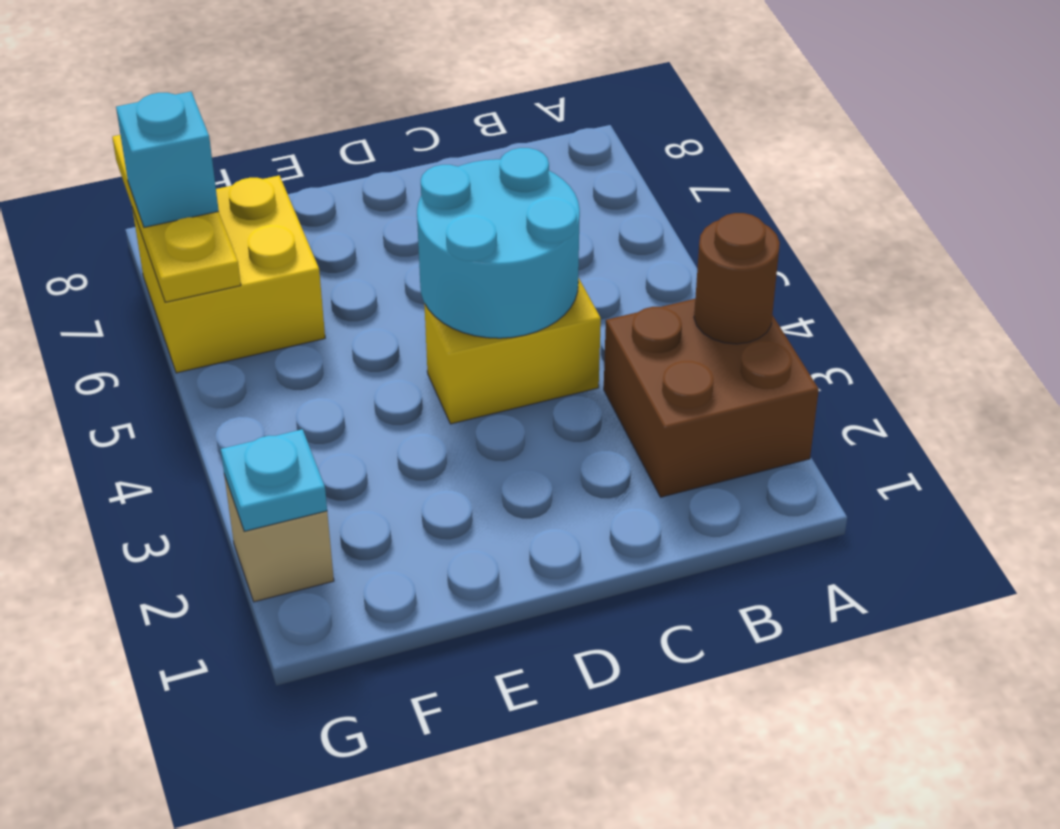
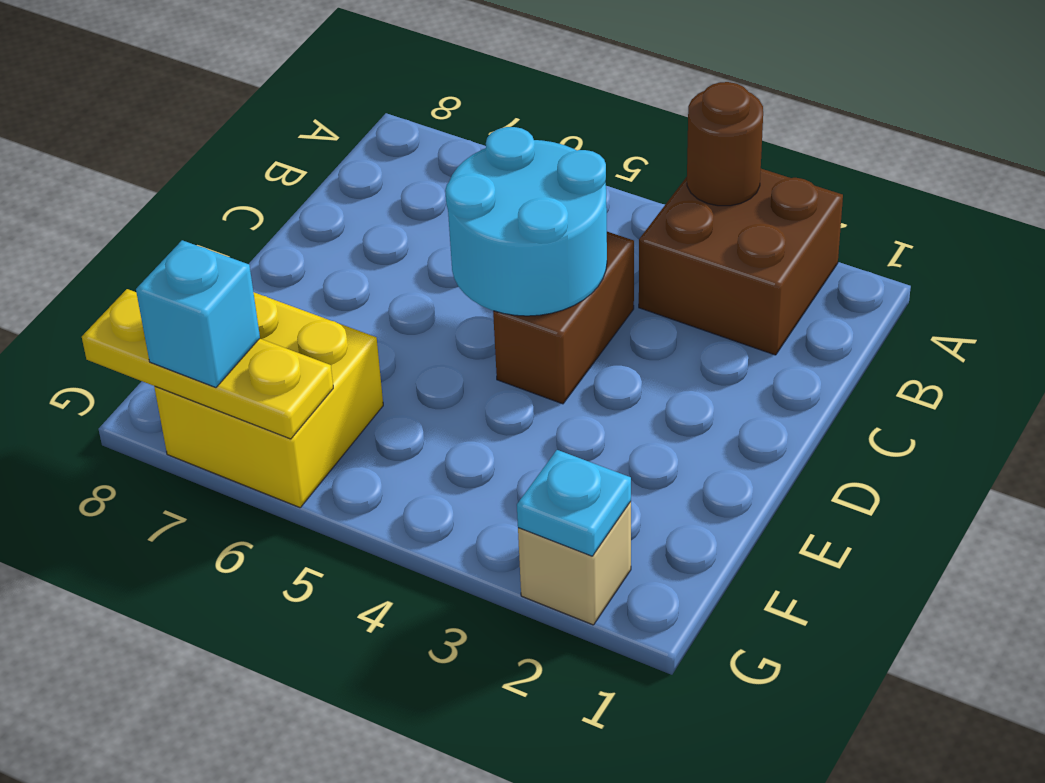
yellow 1x2 brick [424,278,601,424] -> brown 1x2 brick [493,232,634,404]

